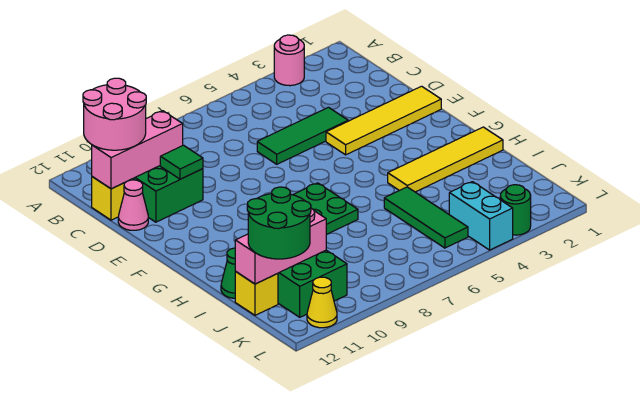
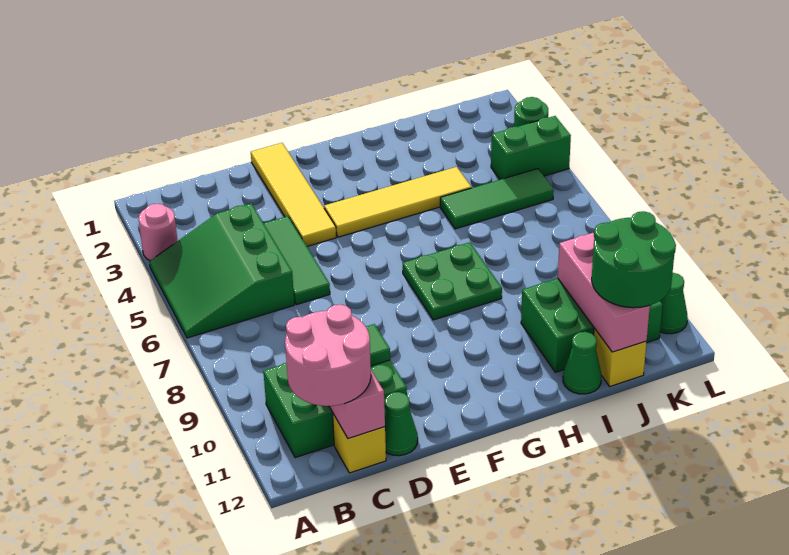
none -> green 3x3 slope [149,204,294,338]
pink 1x1 cone [118,180,148,230] -> green 1x1 cone [385,392,418,456]
yellow 1x4 tile [388,127,503,192] -> yellow 1x4 tile turned to [324,167,471,237]
cyan 1x2 brick [449,182,513,250] -> green 1x2 brick [491,116,571,180]
yellow 1x1 cone [307,277,337,328] -> green 1x1 cone [660,273,688,334]

